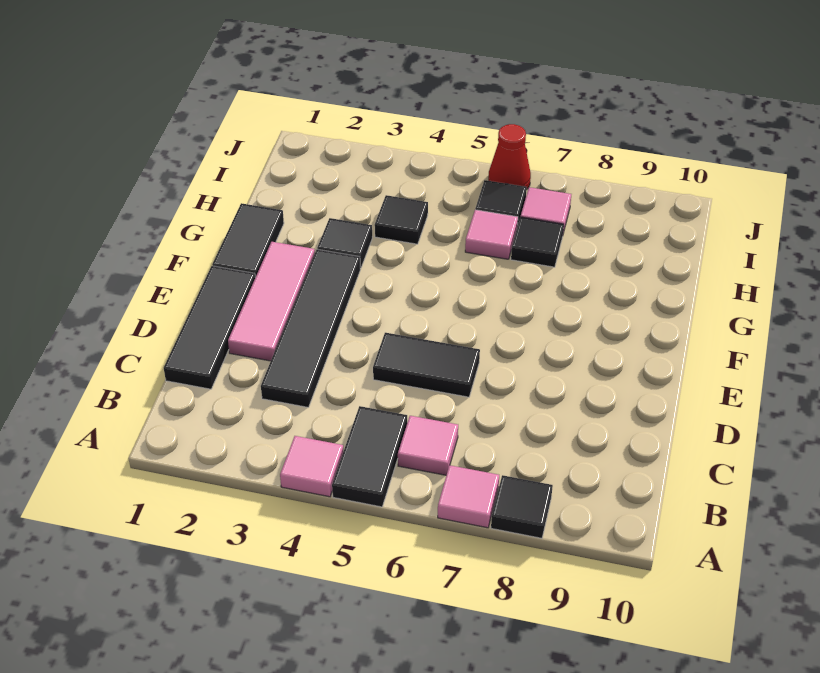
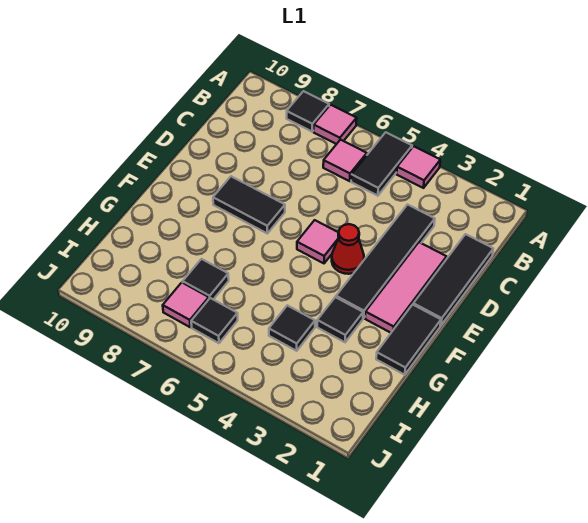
black 1x2 tile [373,333,480,397] -> black 1x2 tile moved to [213,176,285,233]
pink 1x1 tile [465,210,518,259] -> pink 1x1 tile moved to [297,220,339,263]
red 1x1 cone [488,124,531,190] -> red 1x1 cone moved to [332,224,364,274]

